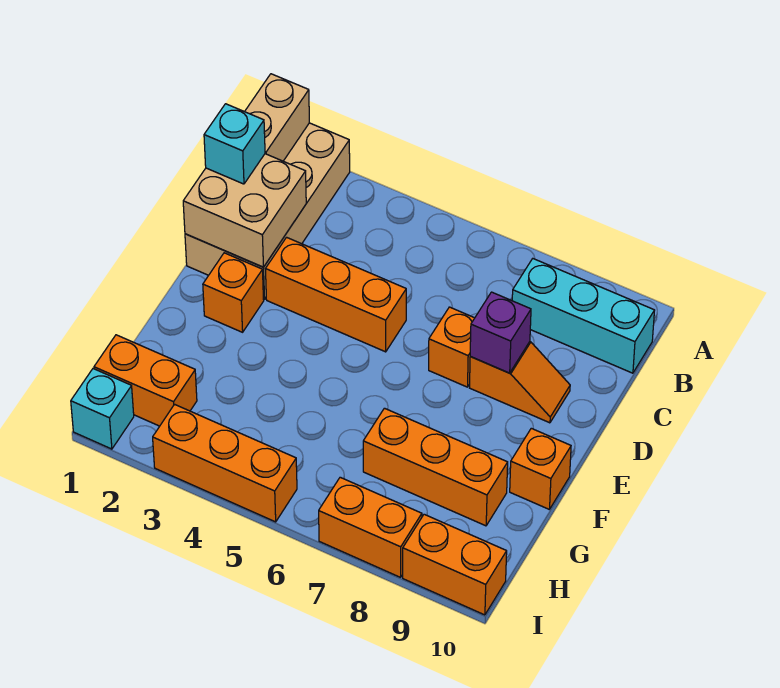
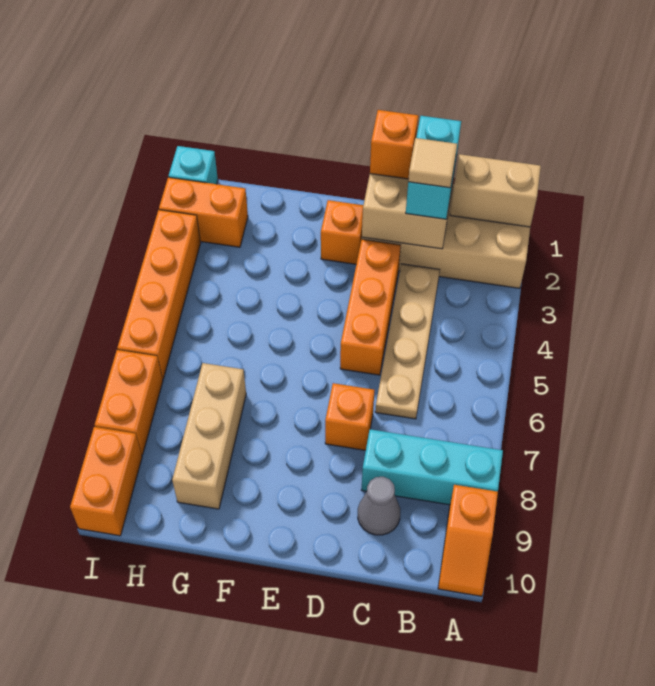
cyan 1x3 brick [512,259,655,373] -> cyan 1x3 brick turned to [362,429,503,505]
cyan 1x1 brick [204,104,265,184] -> cyan 1x2 brick [406,116,461,219]
none -> tan 1x1 tile [408,138,457,188]
none -> tan 1x4 plate [375,264,440,419]
none -> grey 1x1 cone [358,477,400,535]
orange 1x2 slope [470,342,570,423] -> orange 1x2 slope moved to [438,485,498,596]
purple 1x1 brick [470,292,531,373] -> none
orange 1x1 brick [510,428,571,509] -> orange 1x1 brick moved to [370,110,418,179]
orange 1x3 brick [363,408,508,526] -> tan 1x3 brick [172,363,246,509]
orange 1x2 brick [94,335,197,426] -> orange 1x2 brick turned to [159,177,248,247]
orange 1x3 brick [153,404,297,522] -> orange 1x4 brick [117,210,201,379]

